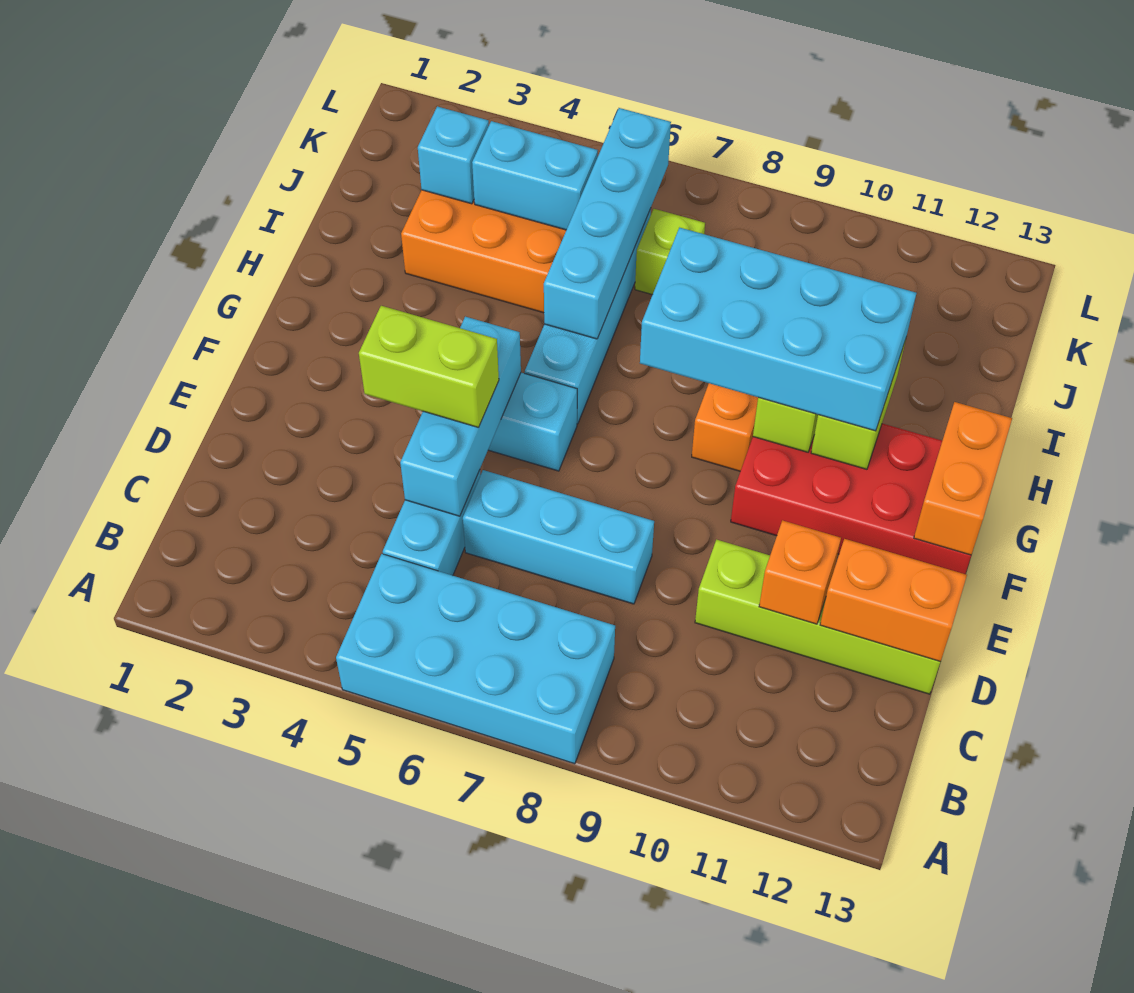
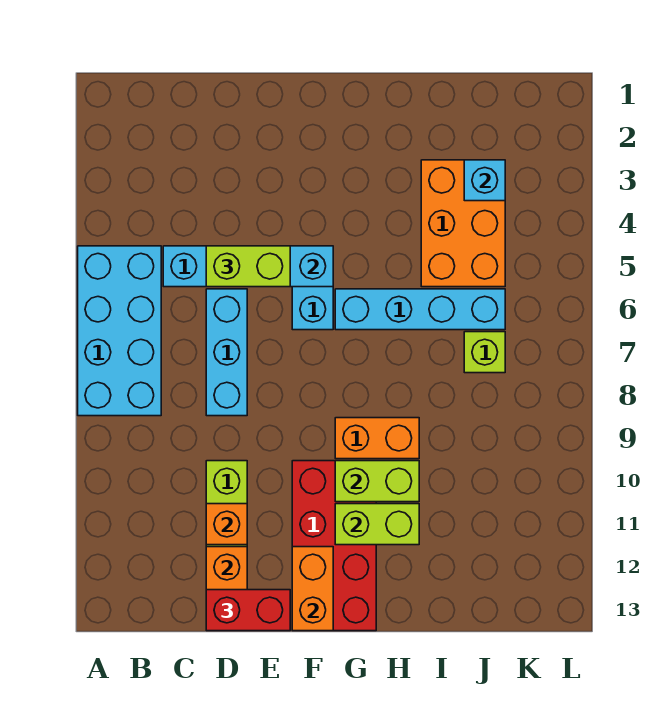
none -> red 1x2 brick [206,590,290,631]
lime 1x2 brick [359,306,499,428] -> lime 1x2 brick turned to [206,246,290,287]
orange 1x2 brick [914,402,1012,555] -> orange 1x2 brick turned to [292,547,333,631]
cyan 2x4 brick [640,228,916,431] -> none
cyan 1x4 brick [544,108,671,339] -> none
cyan 1x2 brick [472,121,598,230] -> none

